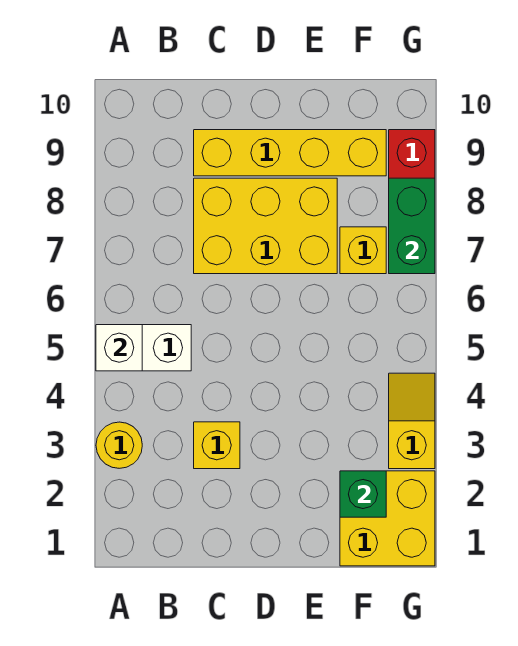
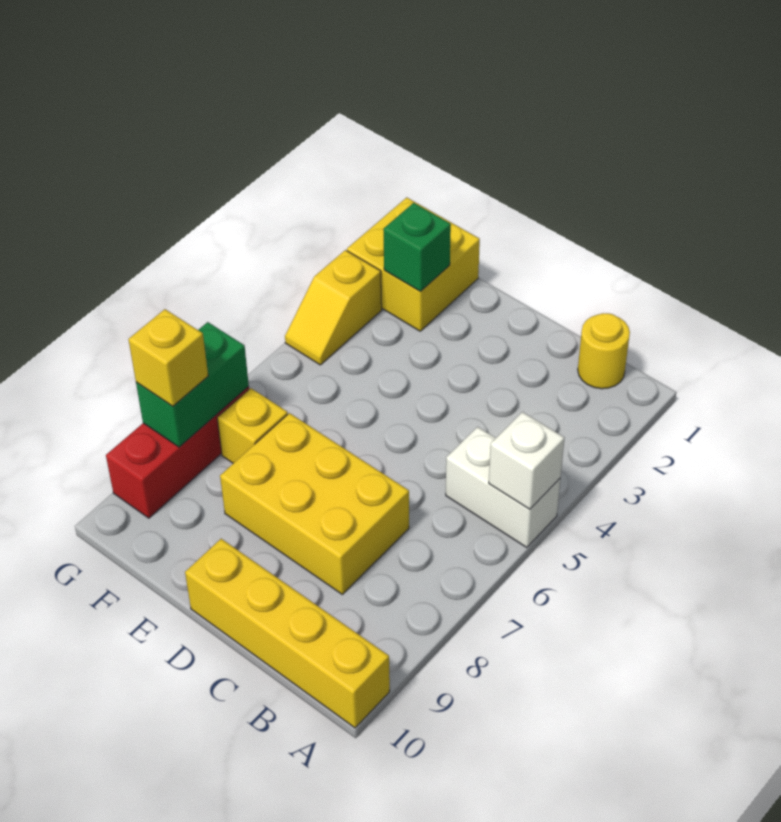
yellow 1x1 round brick [96,422,142,468] -> yellow 1x1 round brick moved to [578,313,630,389]
yellow 1x1 brick [194,422,240,469] -> yellow 1x1 brick moved to [128,309,208,406]
yellow 1x4 brick [194,130,386,176] -> yellow 1x4 brick moved to [185,539,390,728]

